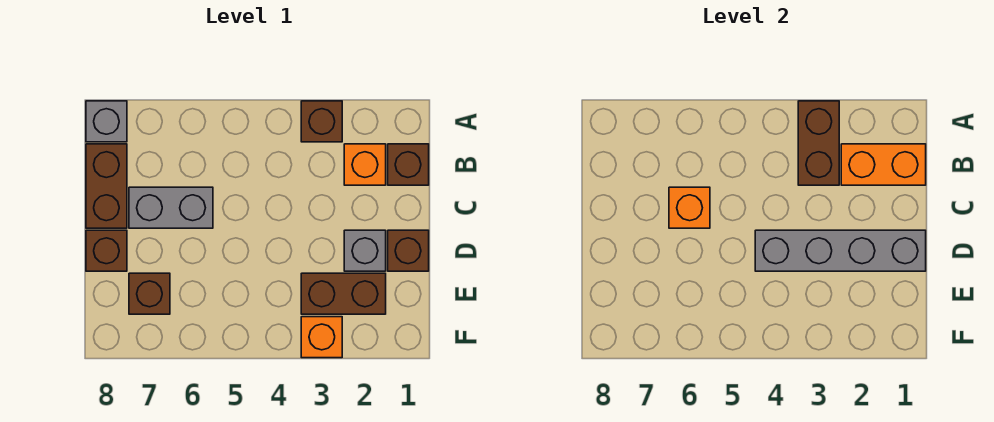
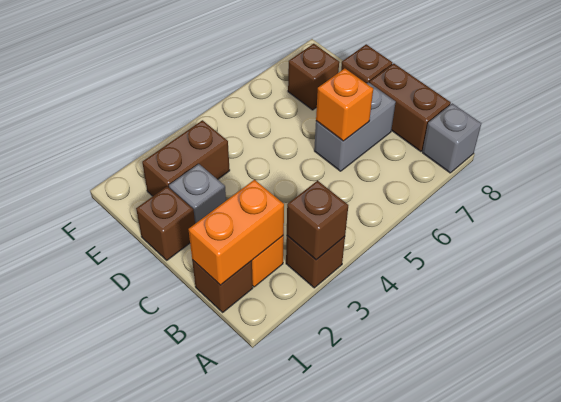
brown 1x2 brick [798,101,839,185] -> brown 1x1 brick [287,181,348,260]
grey 1x4 brick [755,230,926,271] -> none
orange 1x1 brick [301,317,342,358] -> none

